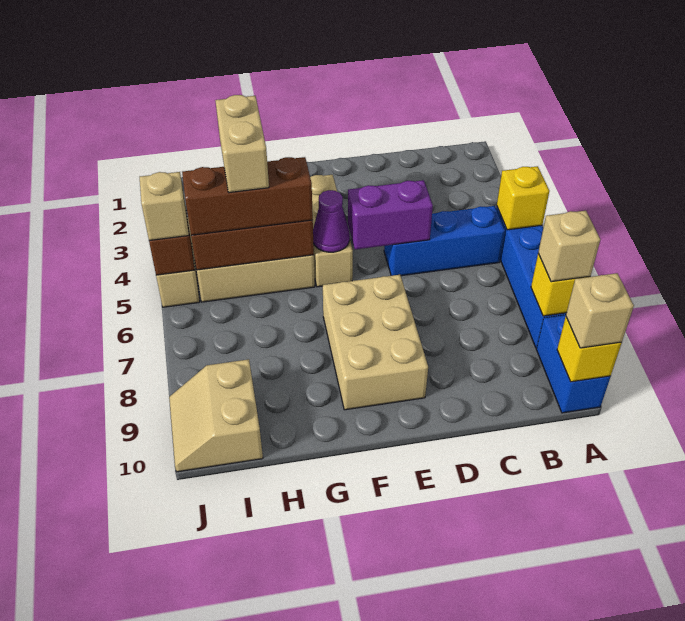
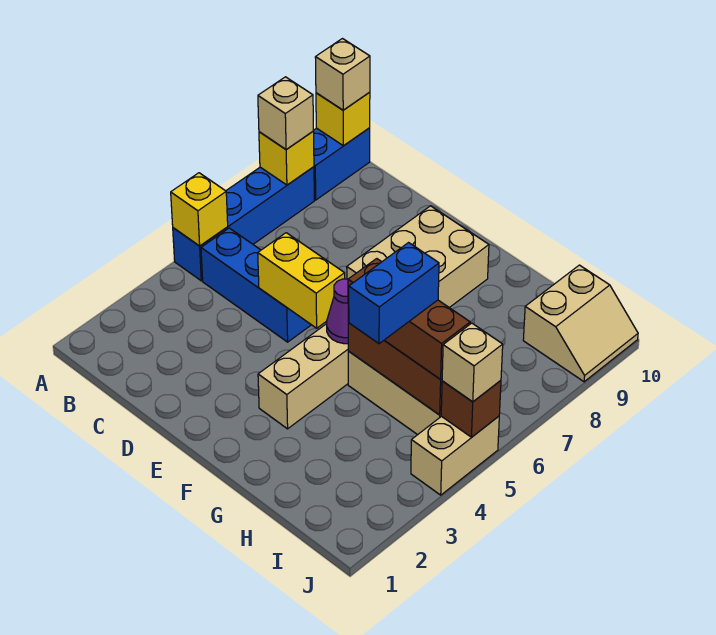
purple 1x2 brick [348,180,433,249] -> yellow 1x2 brick [258,233,345,328]
tan 1x2 brick [215,95,269,193] -> blue 1x2 brick [349,243,439,344]

